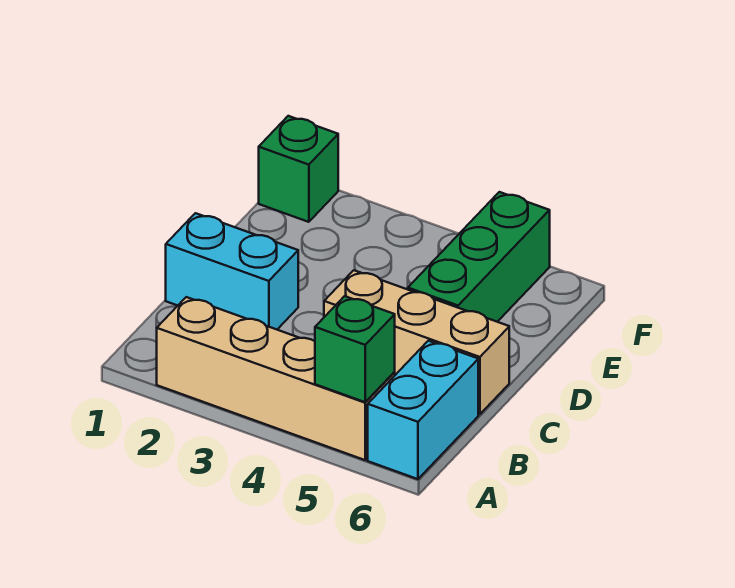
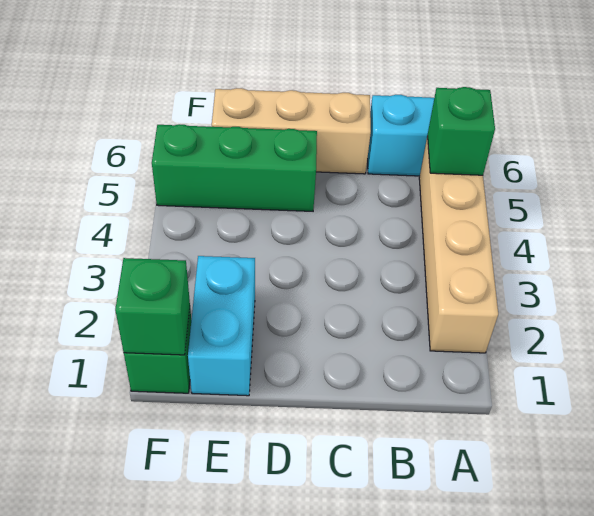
cyan 1x2 brick [166,213,298,329] -> cyan 1x2 brick moved to [188,256,255,396]
tan 1x3 brick [324,270,509,414] -> tan 1x3 brick turned to [212,88,371,174]
none -> green 1x1 brick [115,258,190,355]

